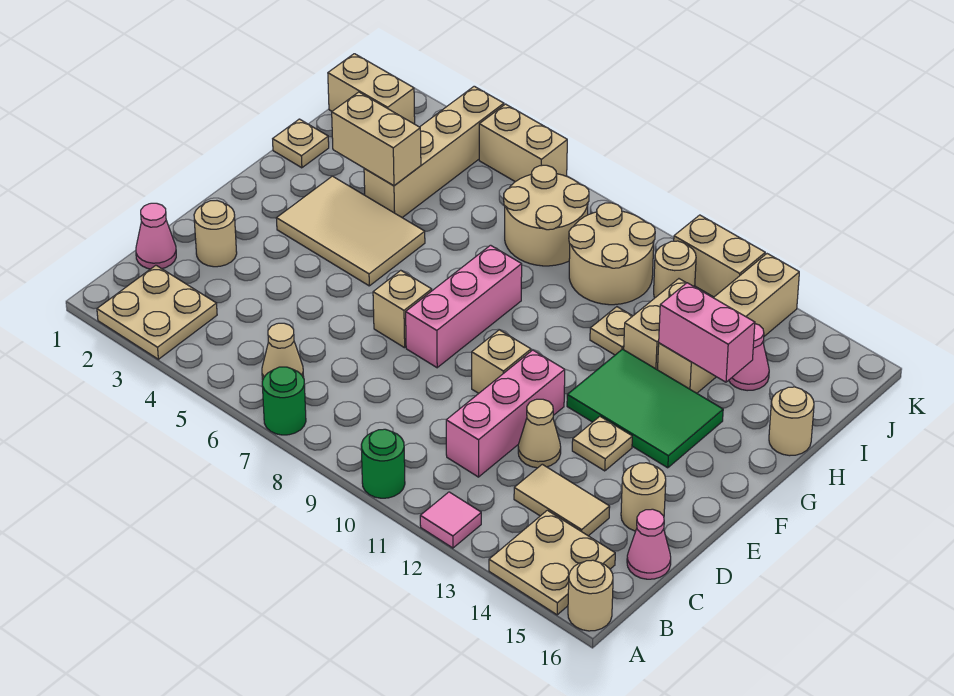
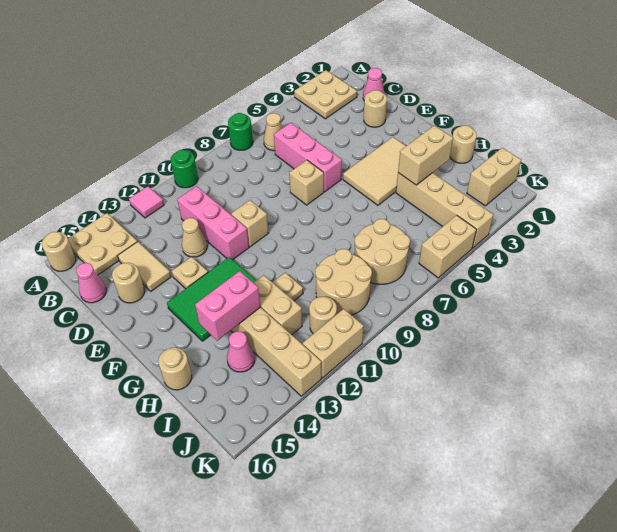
tan 1x2 tile [514,464,610,536] -> tan 1x2 tile turned to [118,242,171,291]
pink 1x3 brick [406,245,522,368] -> pink 1x3 brick moved to [274,123,342,192]
tan 1x1 plate [273,119,329,168] -> tan 1x1 round brick [450,126,477,163]

